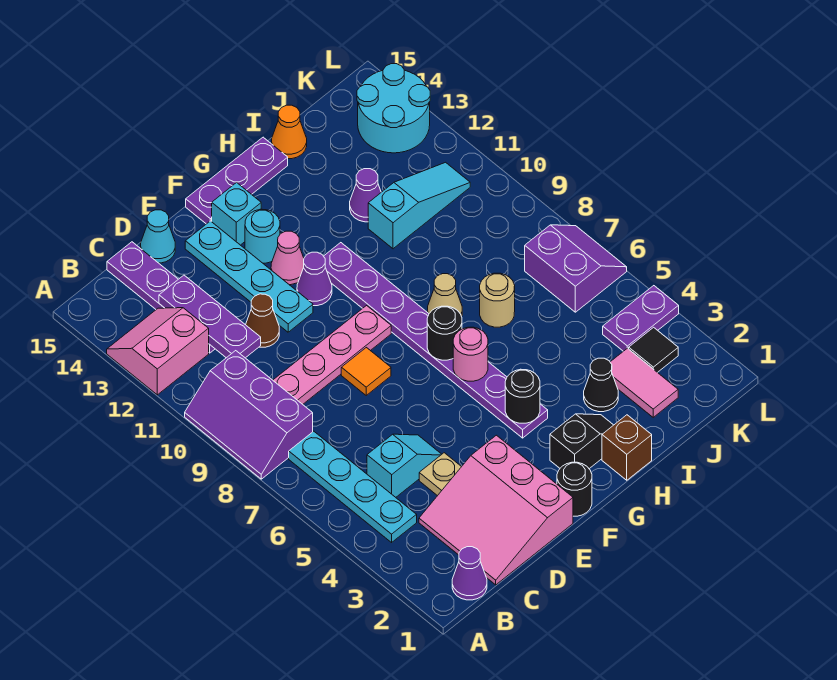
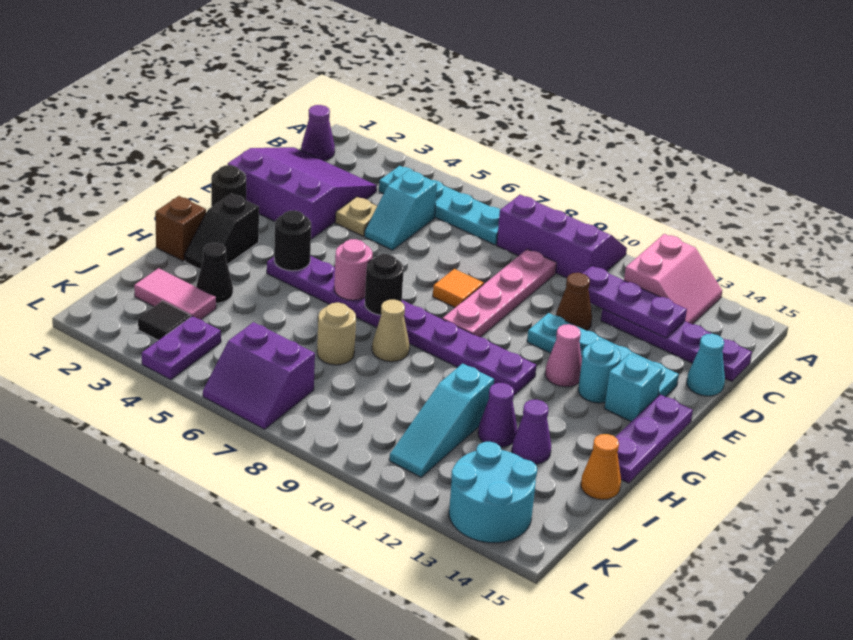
pink 3x3 slope [419,435,573,585] -> purple 3x3 slope [228,147,377,239]
purple 1x1 cone [297,252,332,306] -> purple 1x1 cone moved to [512,400,551,464]

